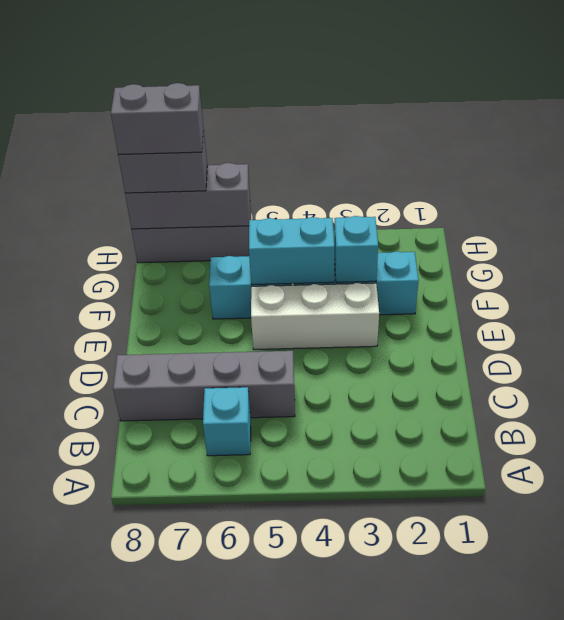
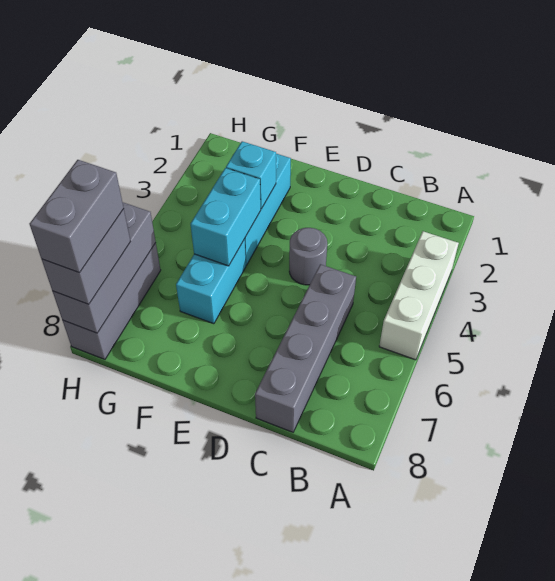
cyan 1x1 brick [203,387,251,456] -> none
none -> grey 1x1 round brick [289,228,327,285]
white 1x3 brick [251,283,379,350] -> white 1x3 brick moved to [379,231,459,360]

